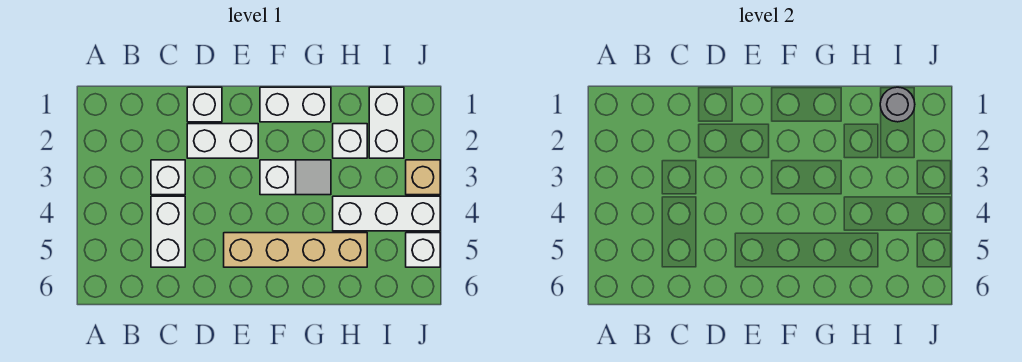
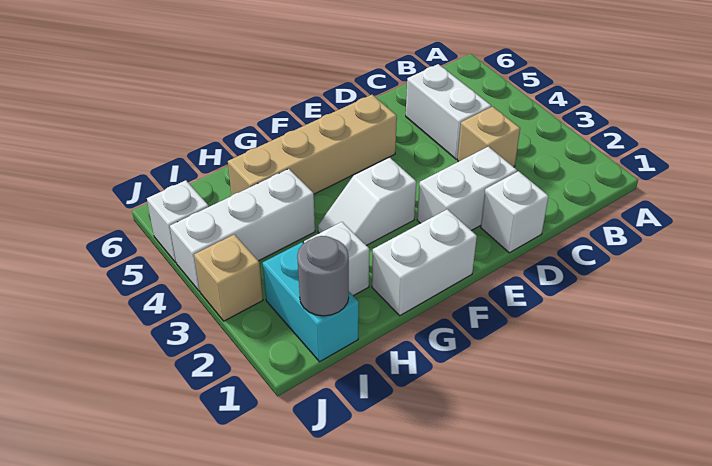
white 1x1 brick [151,160,185,195] -> tan 1x1 brick [458,107,520,167]
white 1x2 brick [369,87,404,158] -> cyan 1x2 brick [263,242,359,362]

